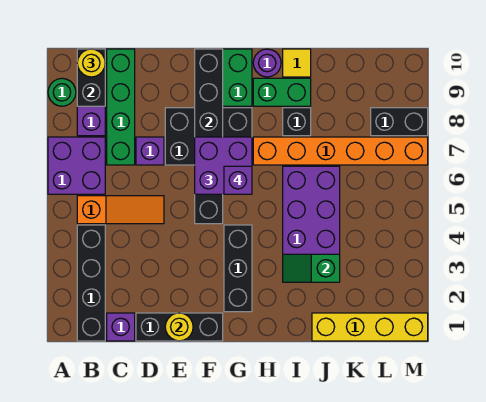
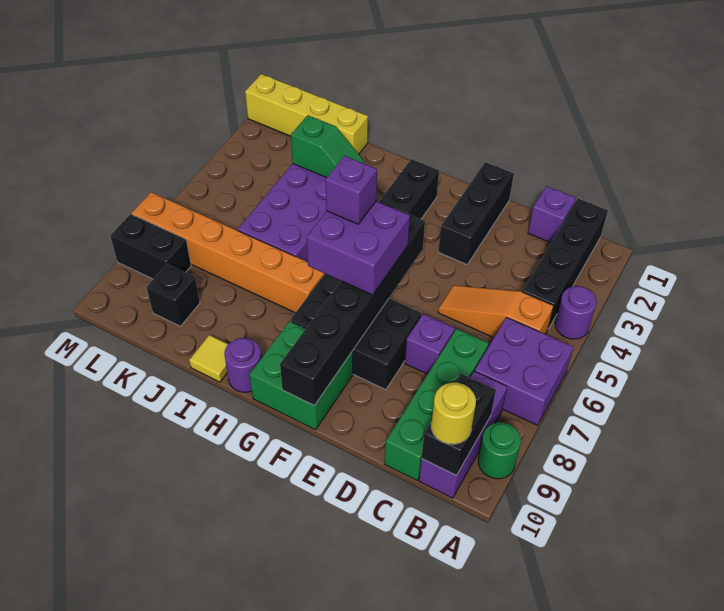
none -> purple 1x1 round brick [555,286,597,339]
black 1x3 brick [136,313,223,341] -> black 1x3 brick turned to [438,162,514,264]
yellow 1x1 round brick [165,313,193,341] -> none
green 1x2 brick [253,78,311,106] -> none
black 1x1 brick [283,108,311,136] -> black 1x1 brick moved to [147,264,200,326]

